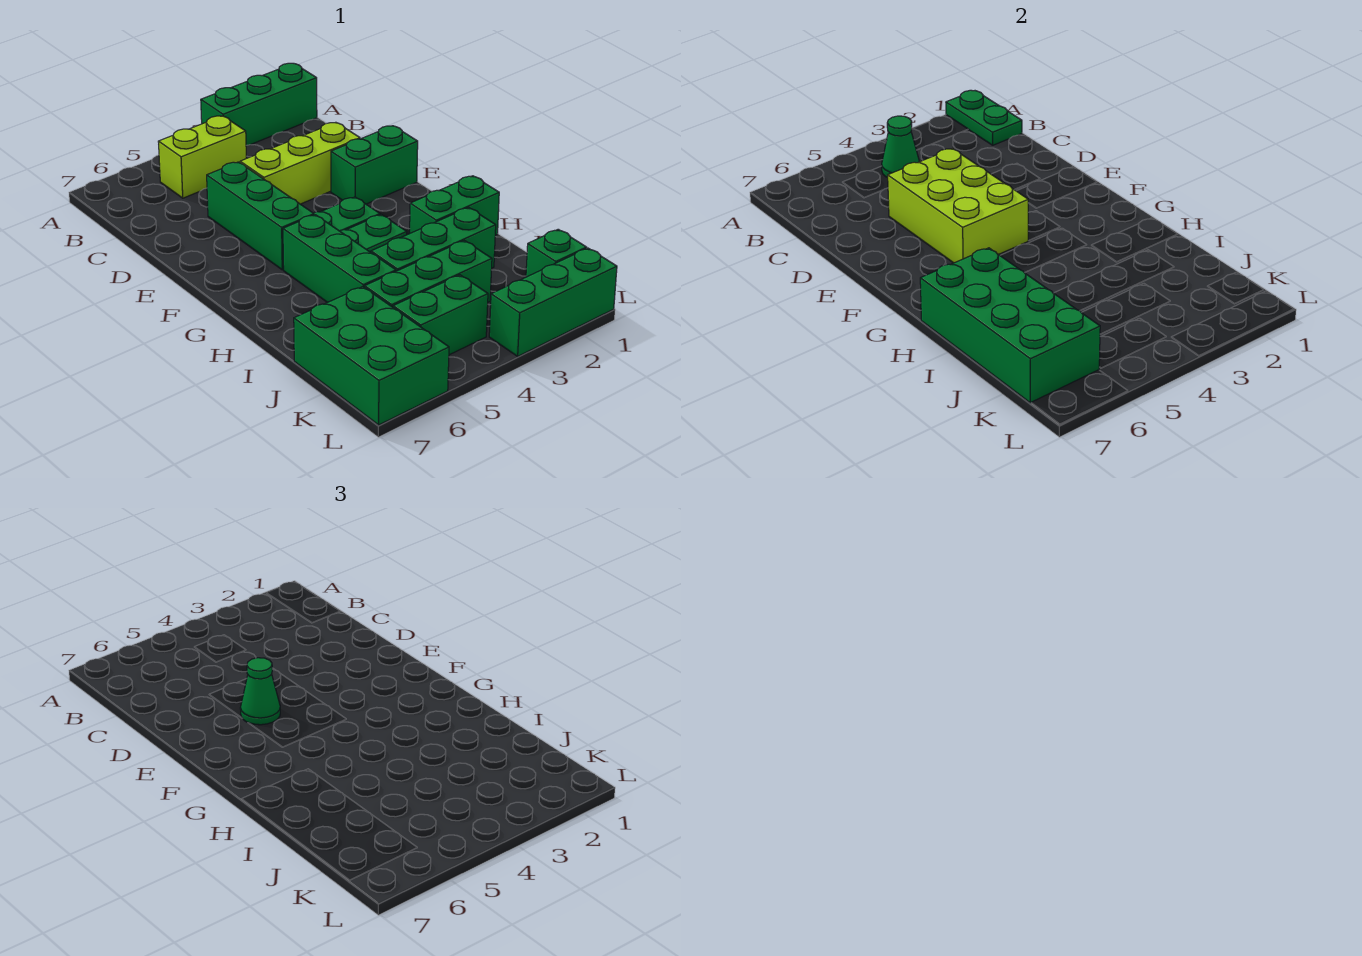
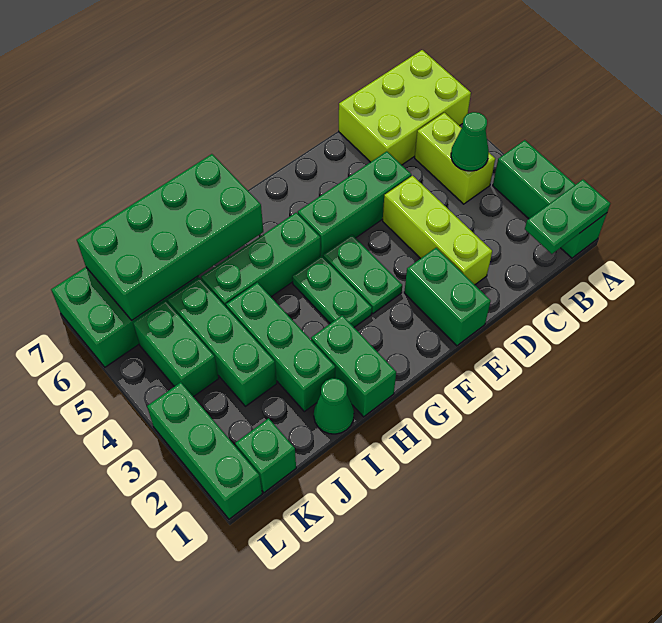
lime 2x3 brick [888,149,1028,263] -> lime 2x3 brick moved to [339,50,471,165]
green 1x1 cone [240,658,280,725] -> green 1x1 cone moved to [314,378,354,434]

